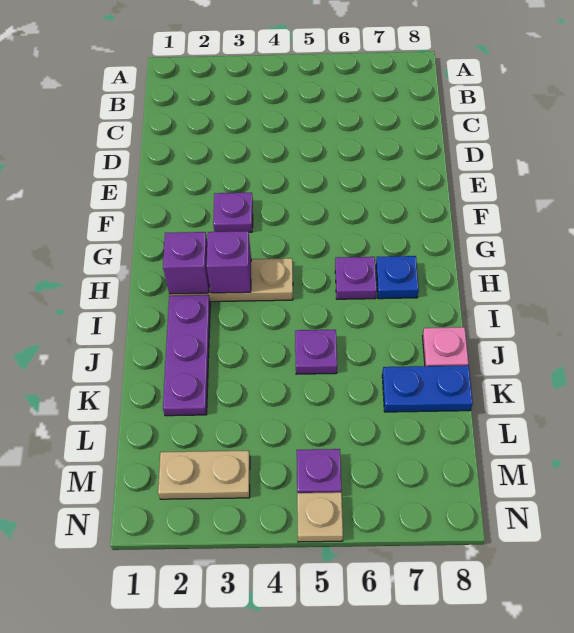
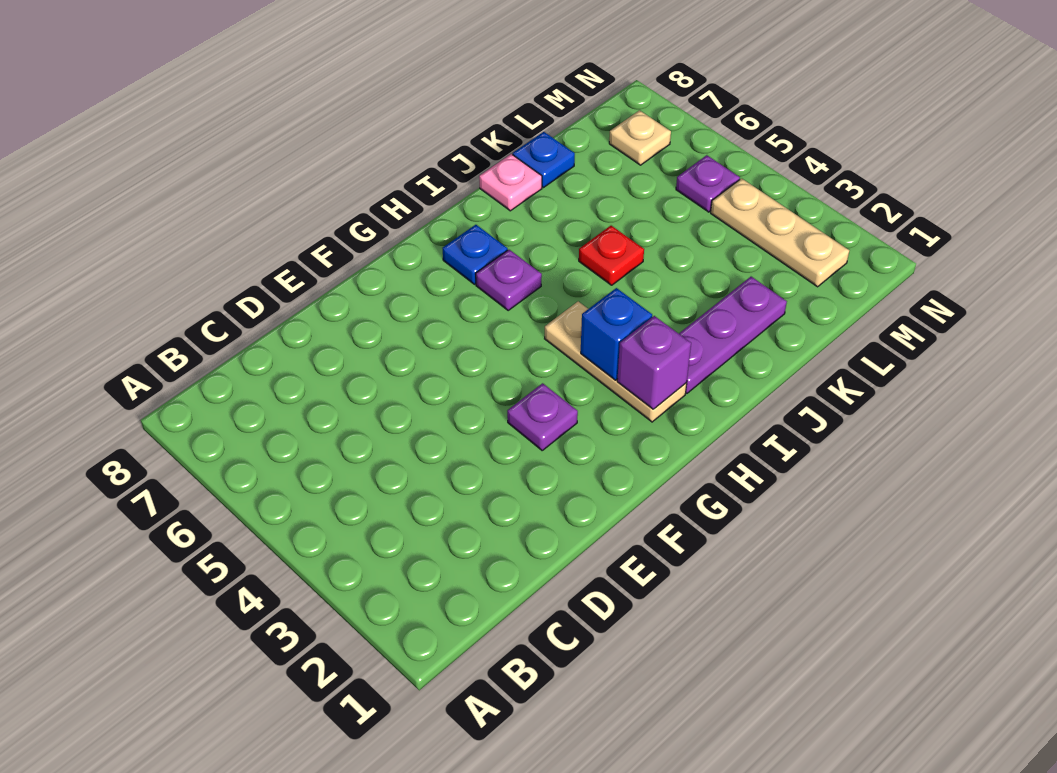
purple 1x1 brick [207,231,251,293] -> blue 1x1 brick [581,288,652,380]
purple 1x1 plate [295,330,337,374] -> red 1x1 plate [579,226,644,285]
blue 1x2 plate [382,365,473,412] -> blue 1x1 plate [513,132,575,187]
tan 1x2 plate [158,451,250,499] -> tan 1x3 plate [711,178,849,287]
tan 1x1 plate [297,492,343,542] -> tan 1x1 plate moved to [609,110,671,165]

